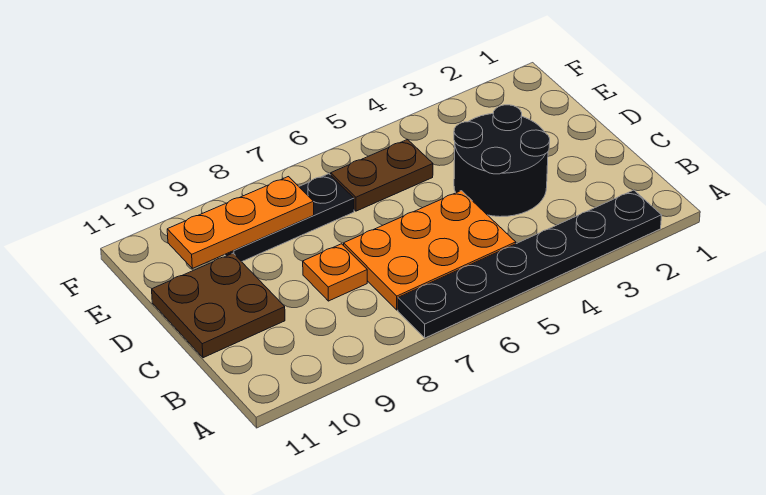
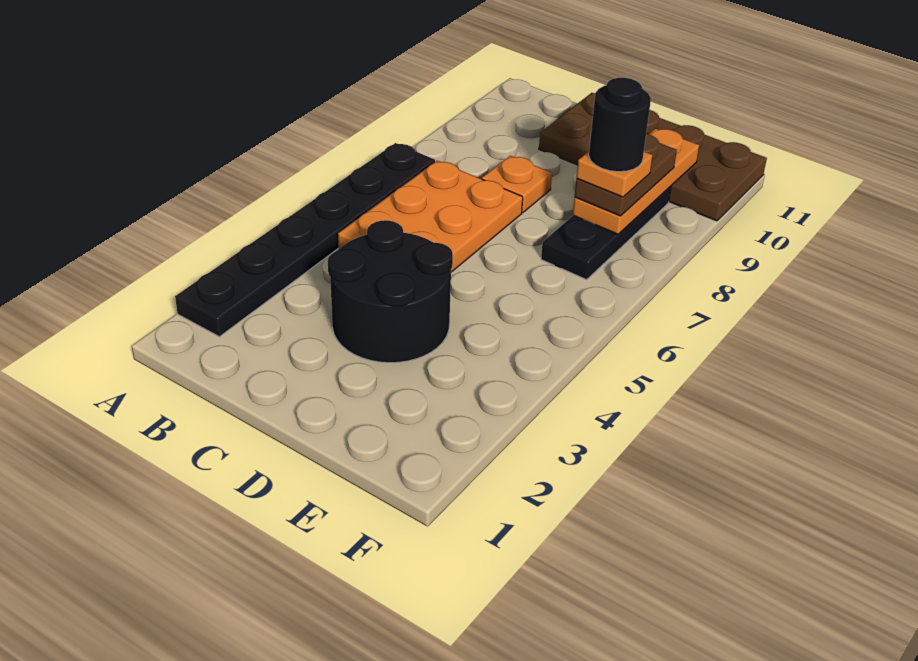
brown 2x2 plate [152,253,285,358] -> brown 2x4 plate [539,93,767,221]
brown 1x2 plate [331,139,433,211] -> brown 1x2 plate moved to [575,134,677,216]
none -> orange 1x1 plate [576,151,653,197]
none -> black 1x1 round brick [589,78,651,172]

